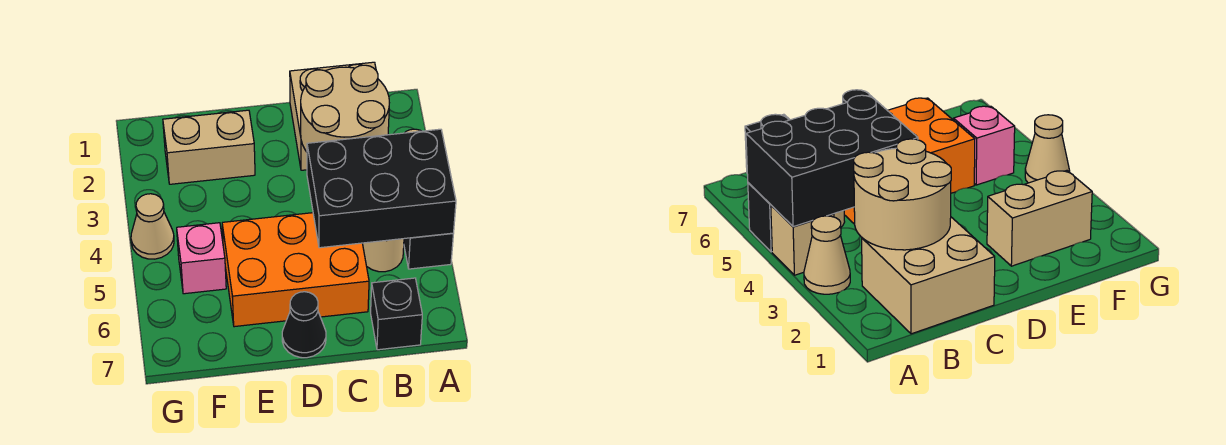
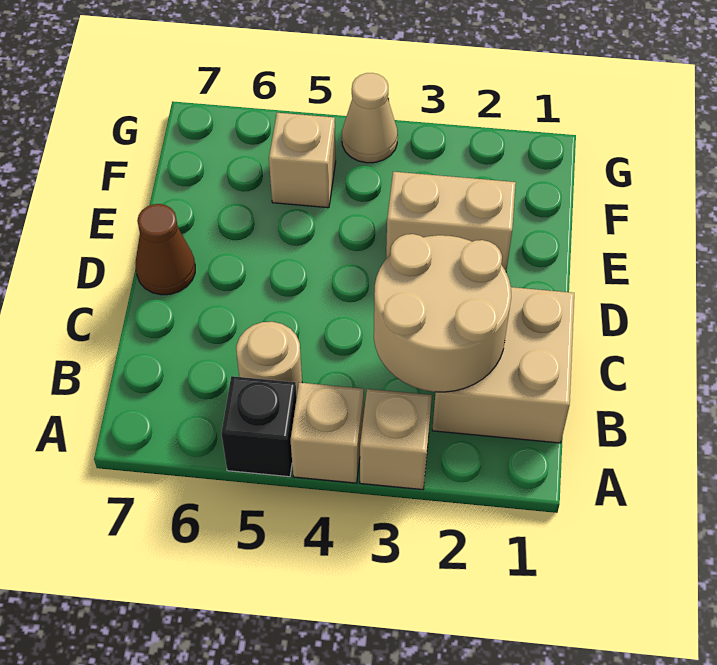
tan 1x1 cone [804,216,850,294] -> tan 1x1 brick [360,389,432,490]
black 2x3 brick [307,129,456,248] -> none
black 1x1 brick [371,278,422,350] -> none
orange 2x3 brick [222,213,369,327] -> none
black 1x1 cone [282,292,326,358] -> brown 1x1 cone [136,204,195,295]
tan 1x2 brick [163,110,255,184] -> tan 1x2 brick turned to [386,172,516,271]
pink 1x1 brick [177,223,226,294] -> tan 1x1 brick [269,113,336,208]

